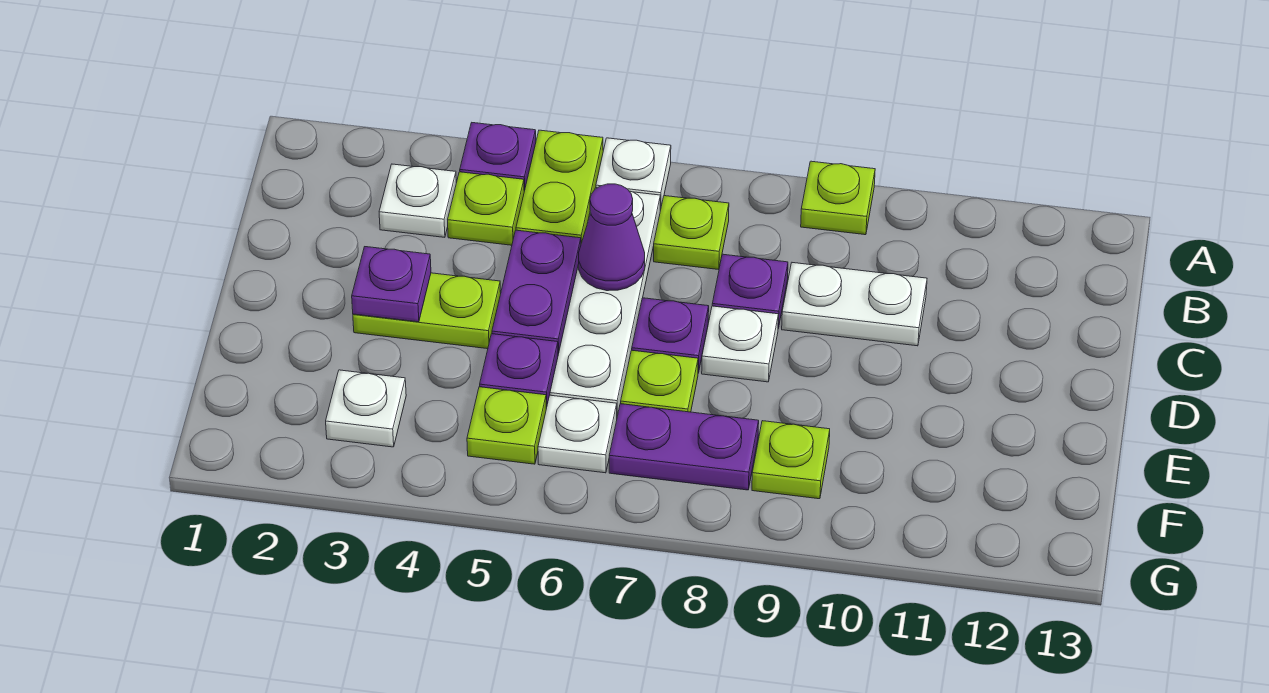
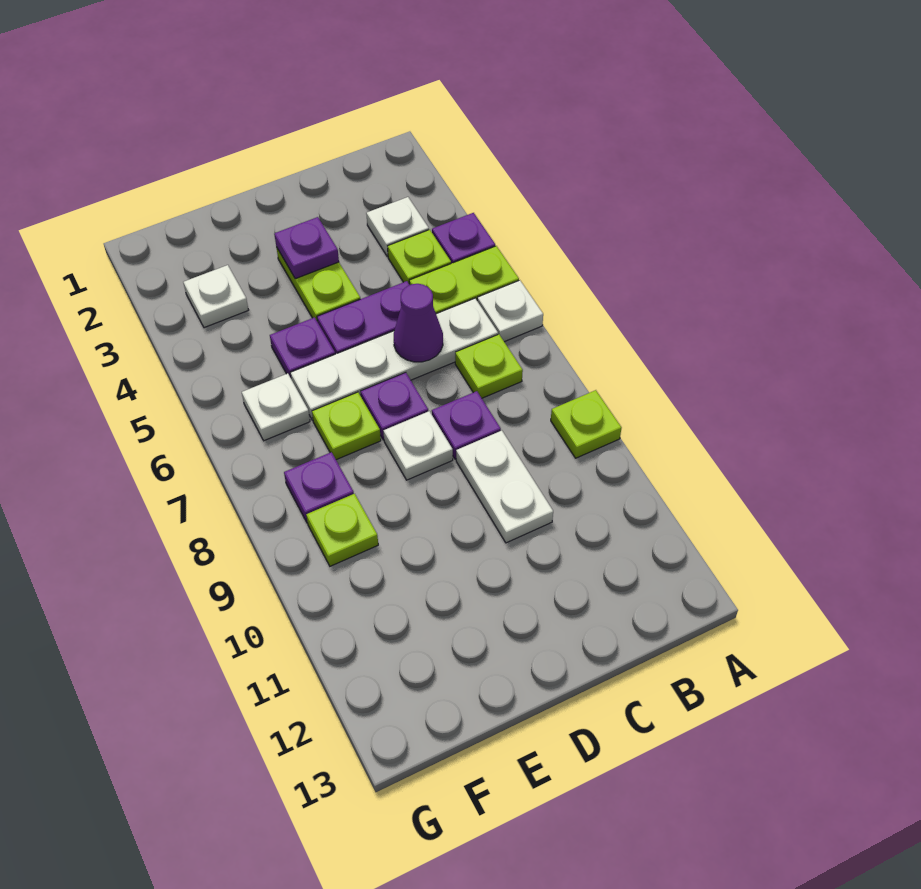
lime 1x1 plate [467,387,546,464] -> none
purple 1x2 plate [609,404,759,490] -> purple 1x1 plate [284,452,354,523]

